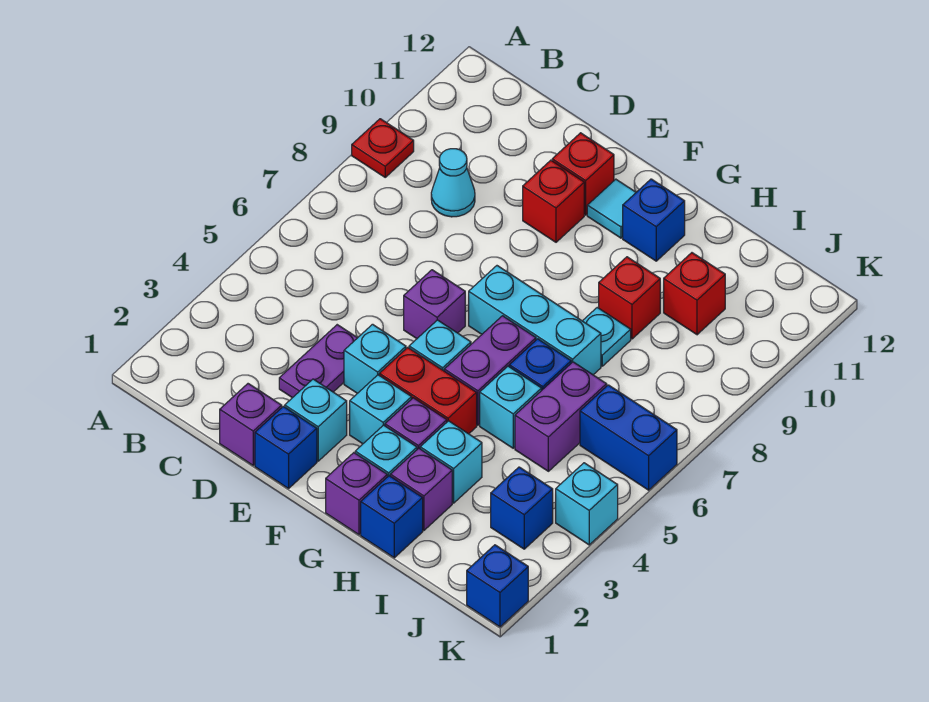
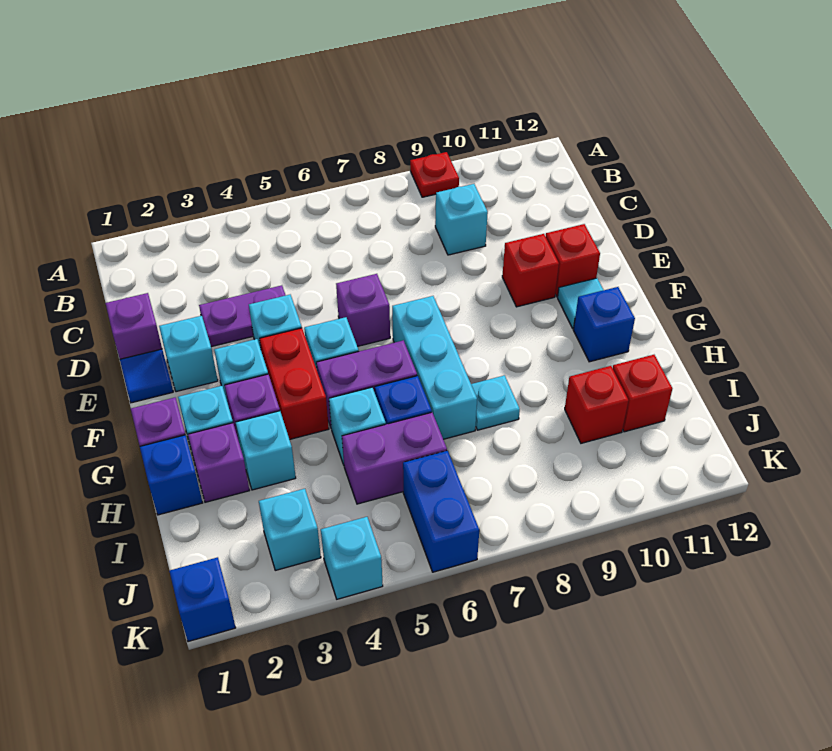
cyan 1x1 cone [431,149,475,217] -> cyan 1x1 brick [435,184,488,255]
blue 1x1 brick [255,406,317,489] -> blue 1x1 tile [120,349,173,403]
red 1x1 brick [599,257,660,339] -> red 1x1 brick moved to [613,355,672,432]
blue 1x1 brick [491,467,553,549] -> cyan 1x1 brick [259,489,321,570]

